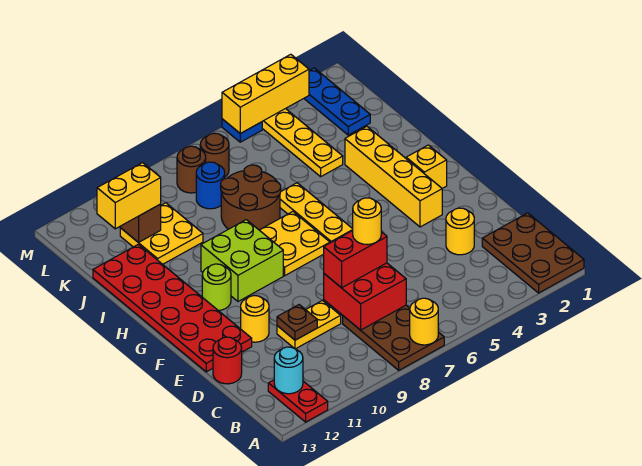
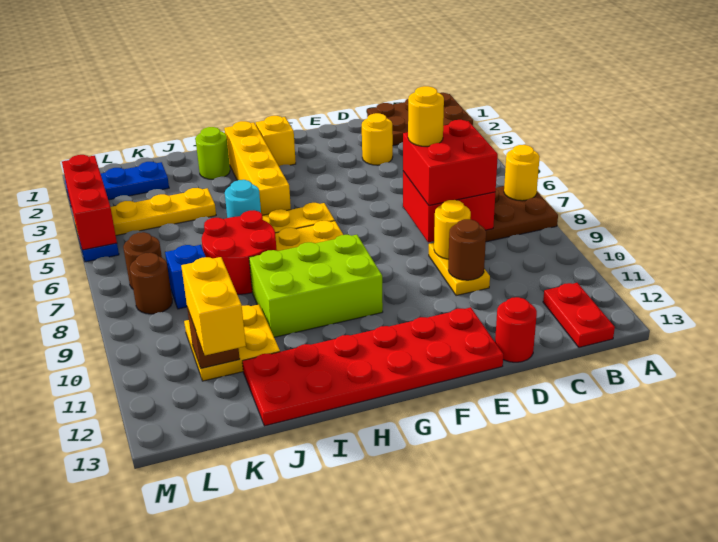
red 1x2 plate [268,380,328,422] -> red 1x2 plate turned to [543,283,615,347]
cyan 1x1 round brick [274,347,303,394] -> cyan 1x1 round brick moved to [225,180,261,218]
red 1x2 brick [324,231,387,288] -> red 2x2 brick [403,120,498,205]
brown 1x1 plate [277,305,317,340] -> brown 1x1 round brick [448,219,486,280]
yellow 1x1 round brick [241,296,269,342] -> yellow 1x1 round brick moved to [434,200,471,259]
yellow 1x4 brick [345,127,442,227] -> yellow 1x4 brick turned to [224,121,291,215]
lime 2x2 brick [201,220,283,301] -> lime 2x3 brick [249,235,383,337]
lime 1x1 round brick [202,264,231,311] -> lime 1x1 round brick moved to [195,127,230,179]
brown 2x2 round brick [221,165,281,230] -> red 2x2 round brick [202,210,277,294]
blue 1x1 round brick [196,162,225,209] -> blue 1x1 brick [165,245,206,309]
yellow 1x3 brick [222,54,309,133] -> red 1x3 brick [62,155,117,250]

